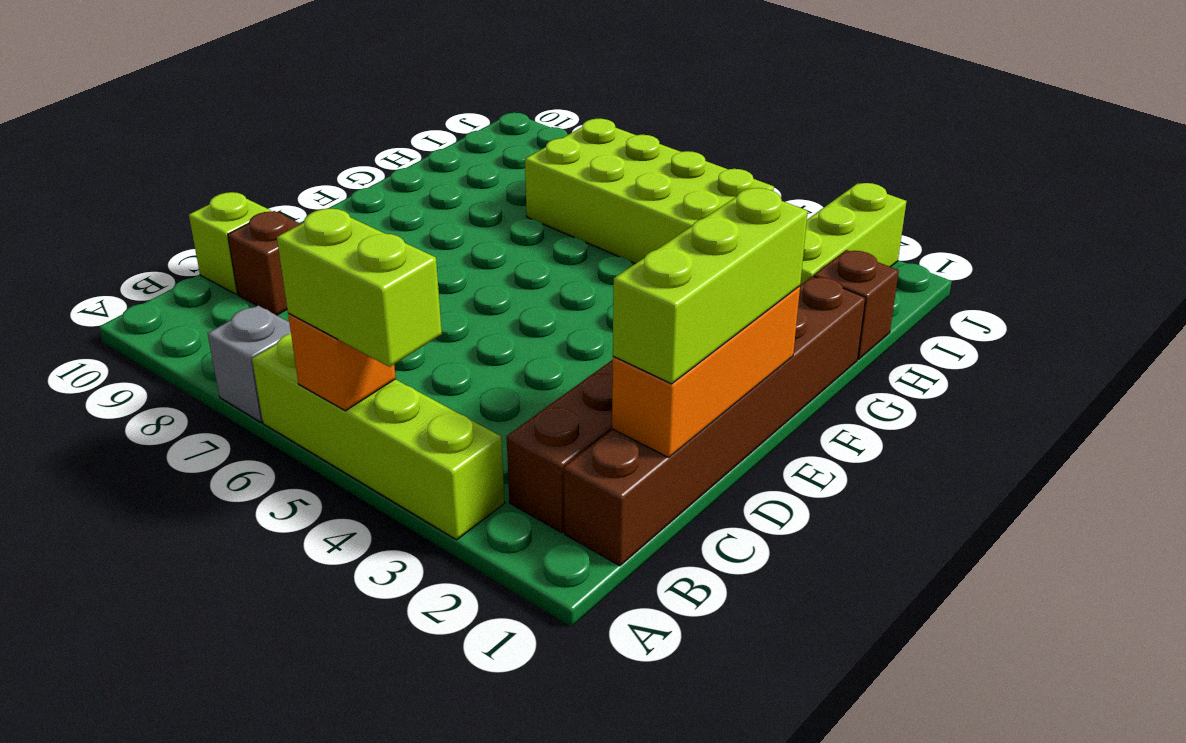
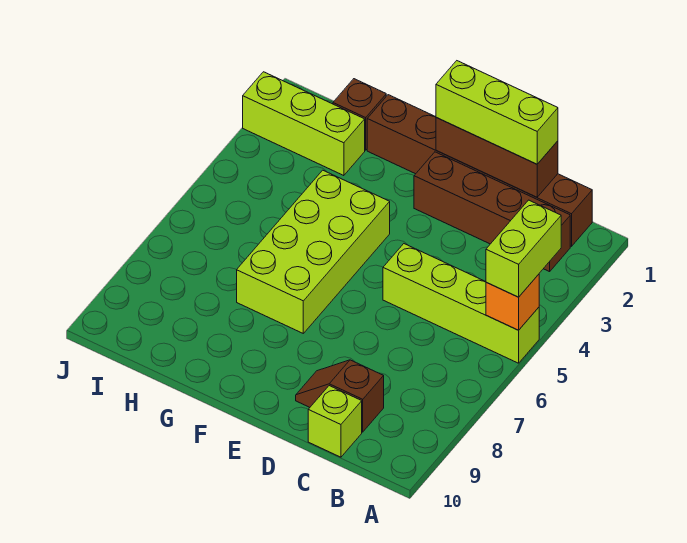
lime 1x4 brick [252,333,505,540] -> lime 1x4 brick turned to [383,244,539,363]
grey 1x1 brick [208,306,291,422] -> none
orange 1x3 brick [612,286,800,458] -> brown 1x3 brick [436,118,558,197]
lime 2x4 brick [525,119,774,264] -> lime 2x4 brick moved to [237,170,390,333]

